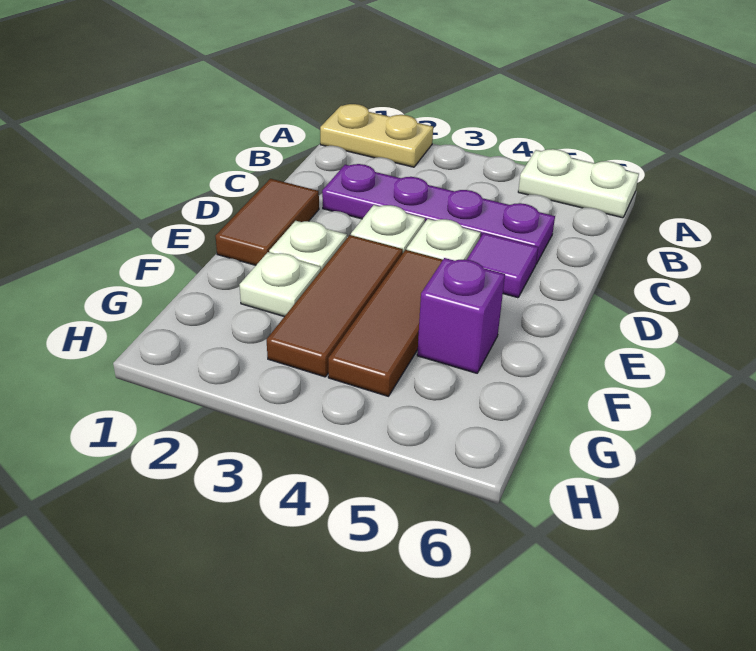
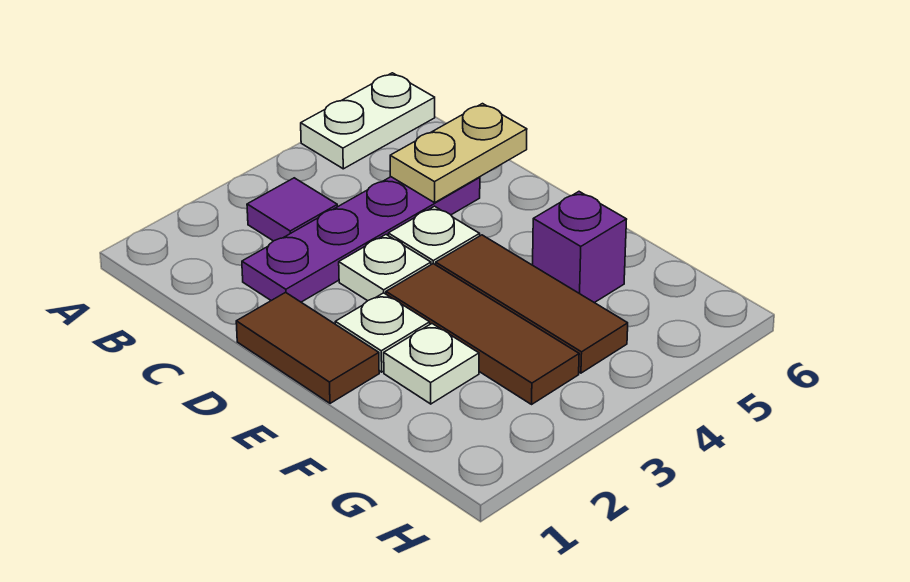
tan 1x2 plate [320,104,433,167] -> tan 1x2 plate moved to [390,104,527,203]
purple 1x1 tile [467,233,538,298] -> purple 1x1 tile moved to [247,178,337,241]

